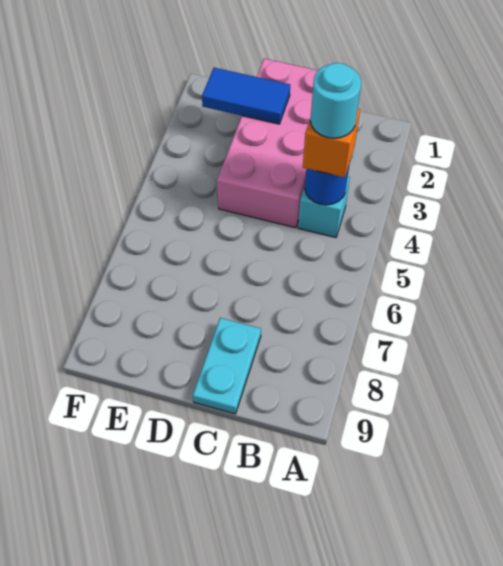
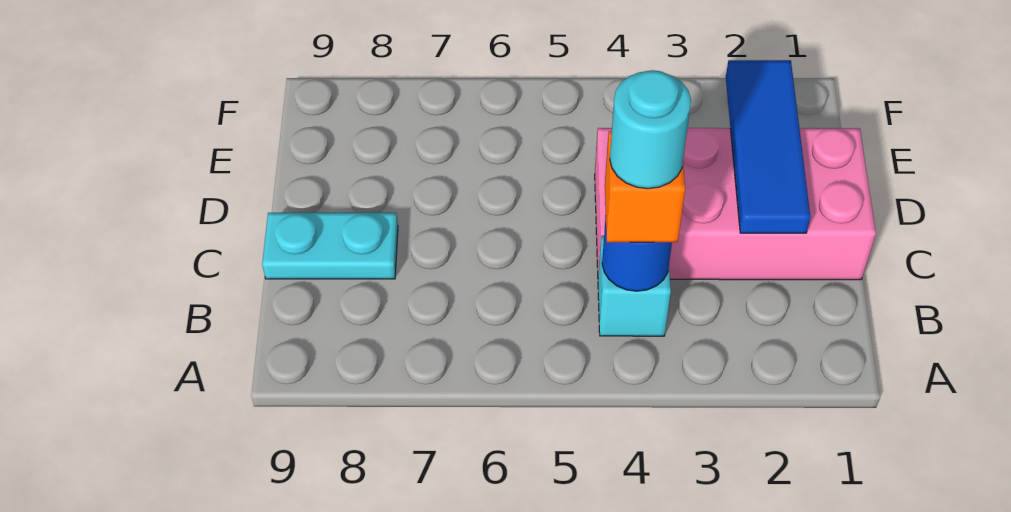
blue 1x2 tile [202,68,290,124] -> blue 1x3 tile [726,60,810,233]

